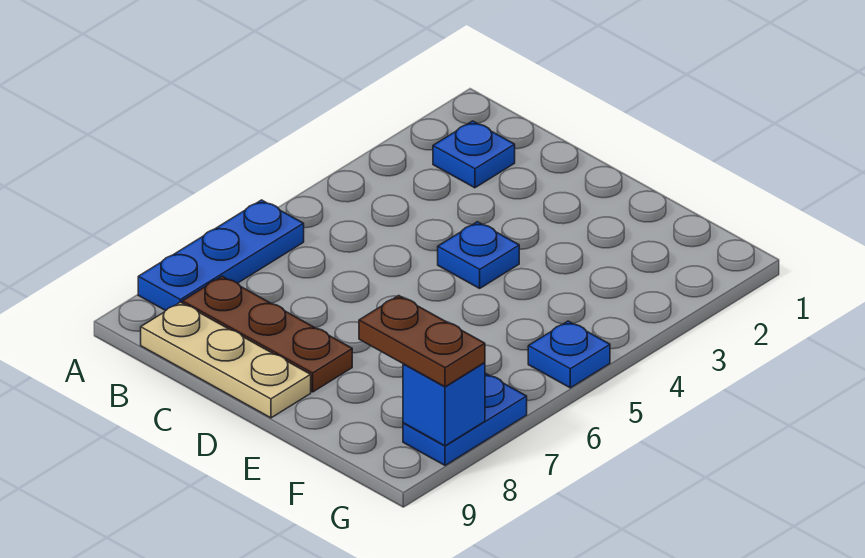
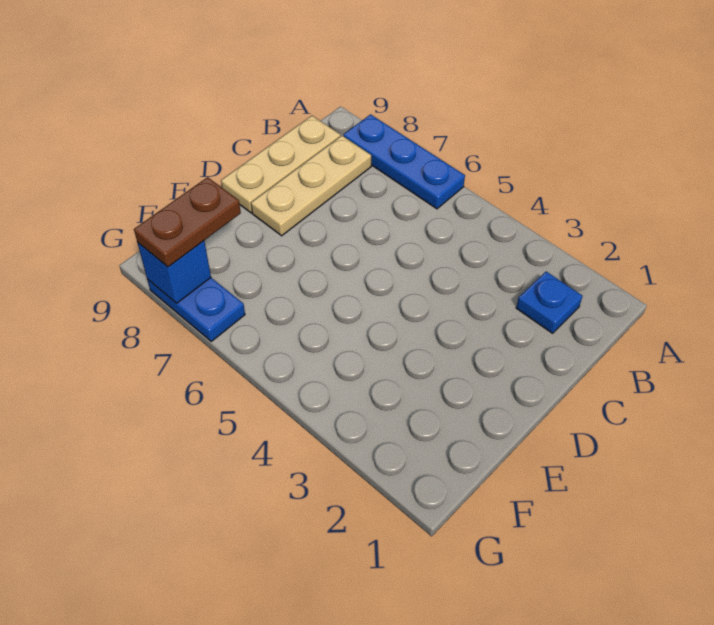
brown 1x3 plate [182,276,352,392] -> tan 1x3 plate [251,136,371,236]
blue 1x1 plate [438,222,519,288] -> none
blue 1x1 plate [528,321,610,388] -> none

